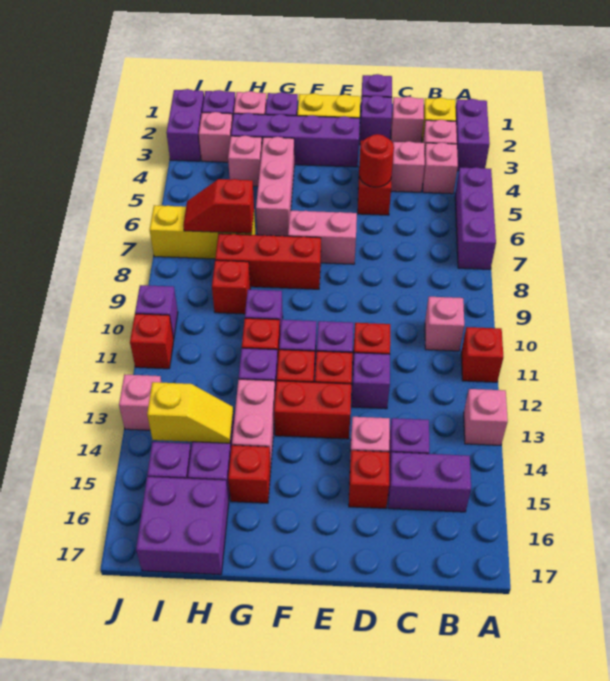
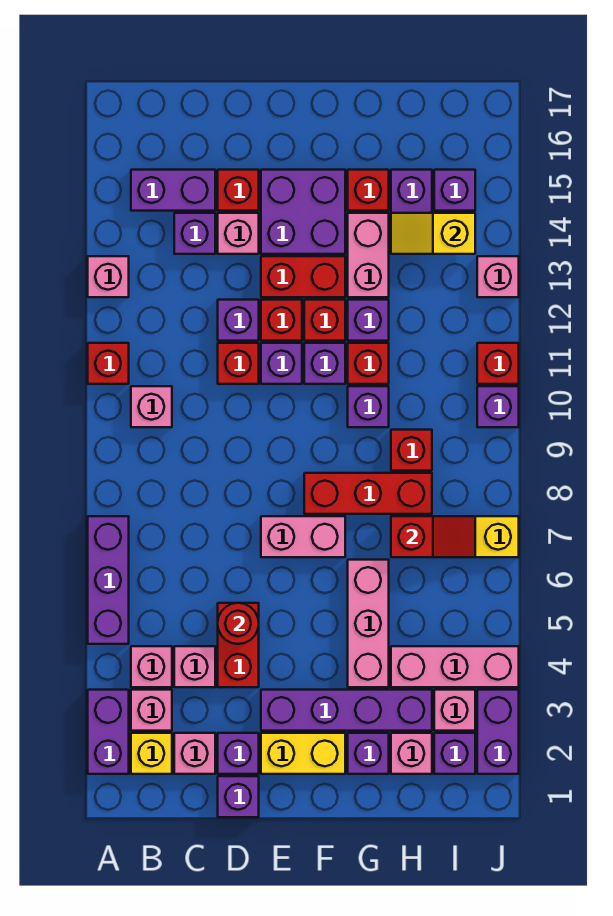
pink 1x1 brick [228,136,262,186] -> pink 1x3 brick [391,646,519,687]
purple 2x2 brick [136,477,229,575] -> purple 2x2 brick moved to [261,170,345,254]

